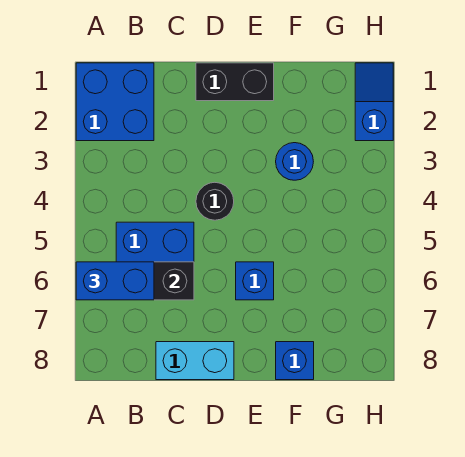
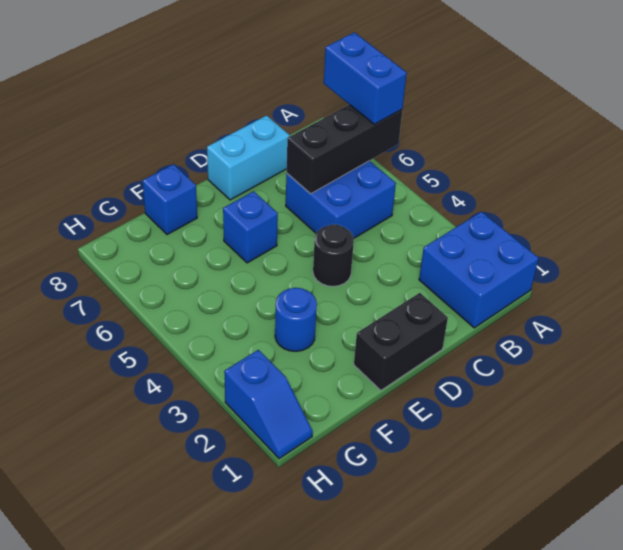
blue 1x2 brick [76,262,154,300] -> blue 1x2 brick turned to [324,32,407,124]

